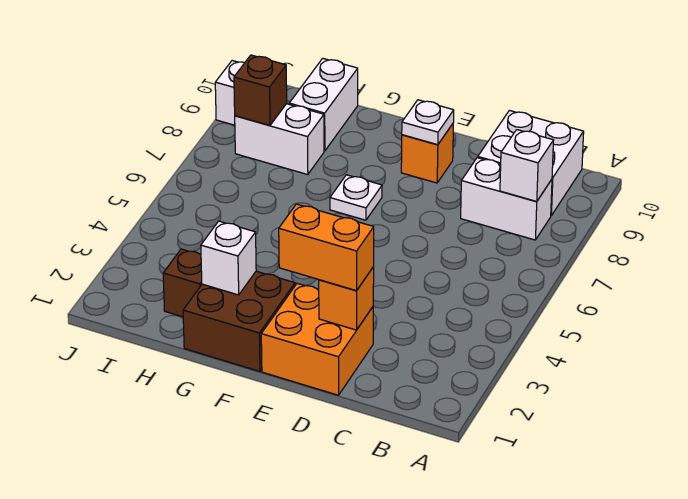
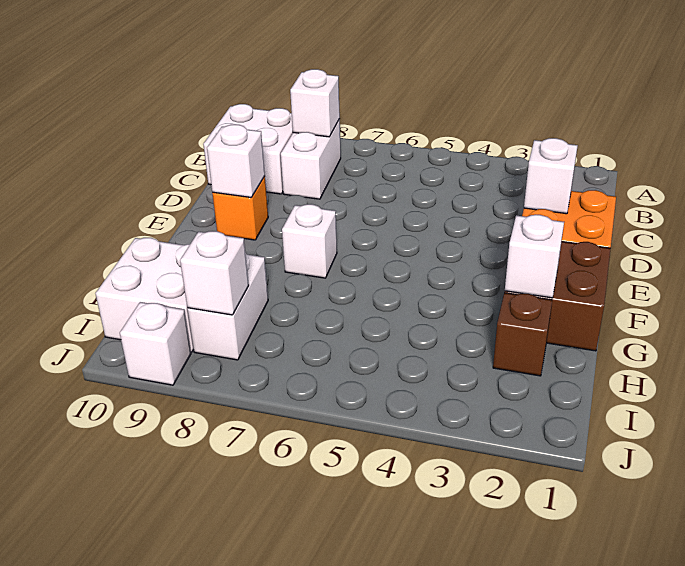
orange 1x1 brick [319,267,374,330] -> white 1x1 brick [524,138,578,214]
orange 1x2 brick [279,204,374,291] -> none
white 1x1 plate [402,100,454,145] -> white 1x1 brick [207,125,265,197]
white 1x1 plate [330,175,382,220] -> white 1x1 brick [282,204,337,278]
white 1x2 brick [289,58,358,151] -> white 2x2 brick [95,238,194,352]
brown 1x1 brick [234,55,287,125] -> white 1x1 brick [180,231,249,315]

